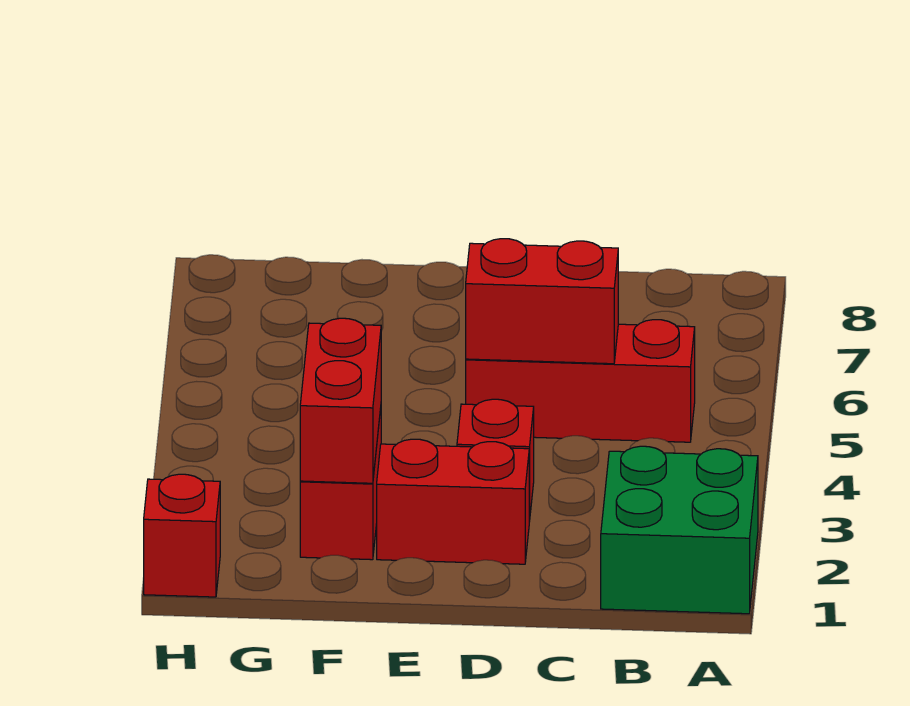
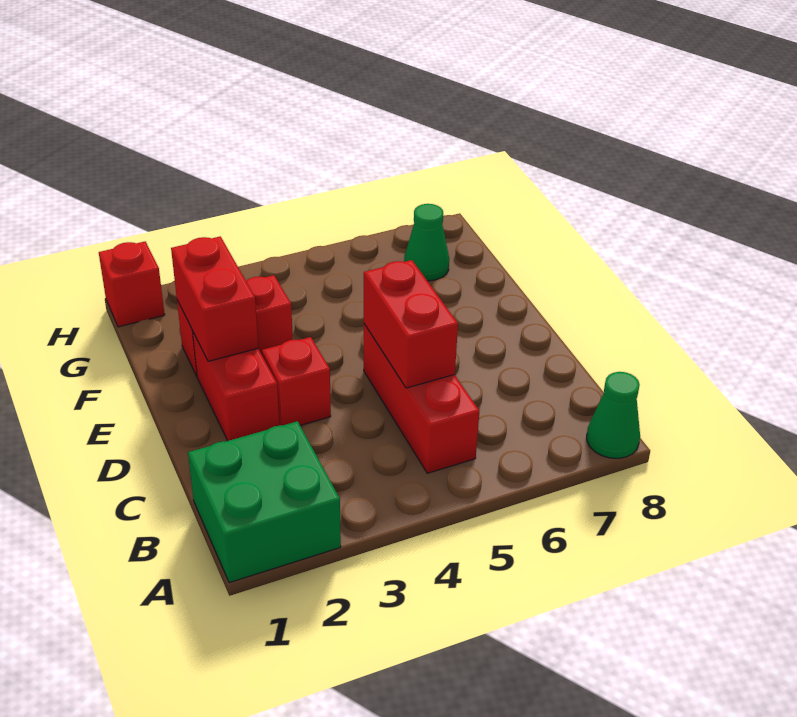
none -> green 1x1 cone [587,372,640,458]
red 1x2 brick [300,318,381,483] -> red 1x2 brick turned to [171,236,258,361]
none -> green 1x1 cone [404,204,449,281]

